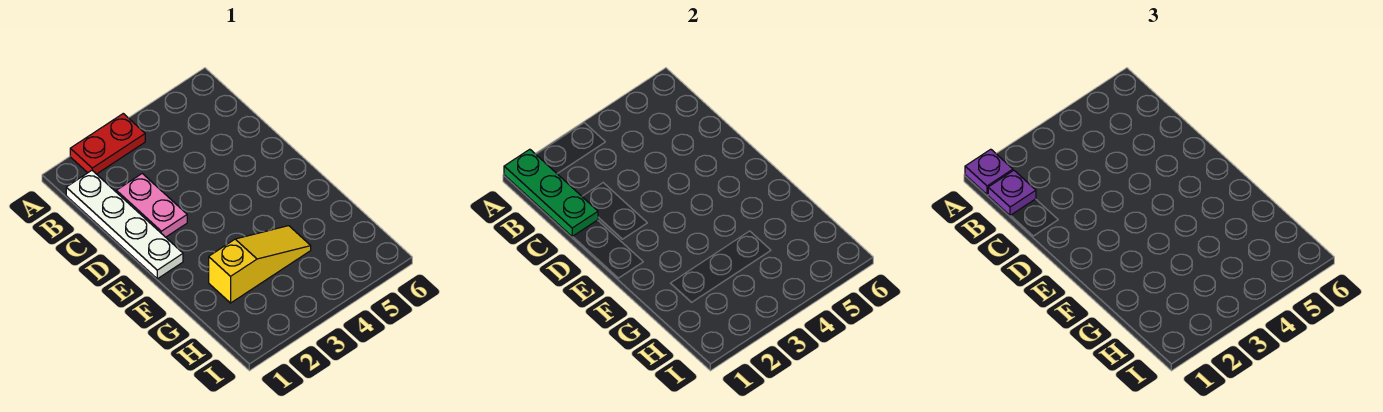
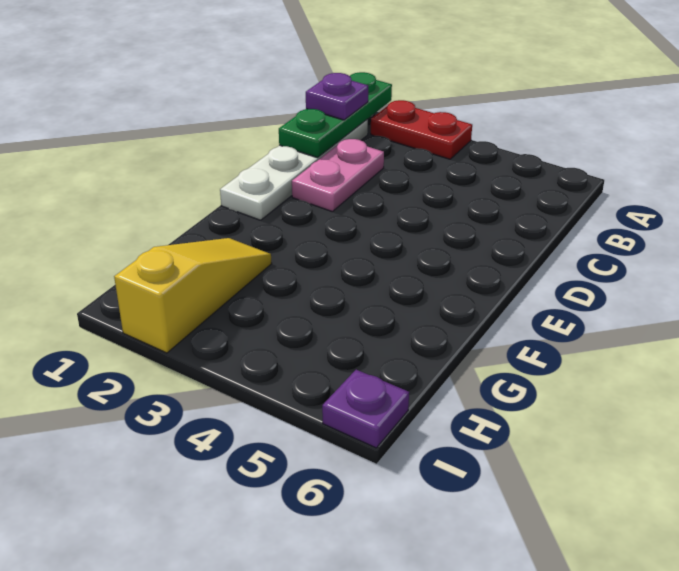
purple 1x1 plate [965,149,1013,195] -> purple 1x1 plate moved to [322,370,409,448]
yellow 1x3 slope [209,226,311,303] -> yellow 1x3 slope turned to [114,238,272,353]

